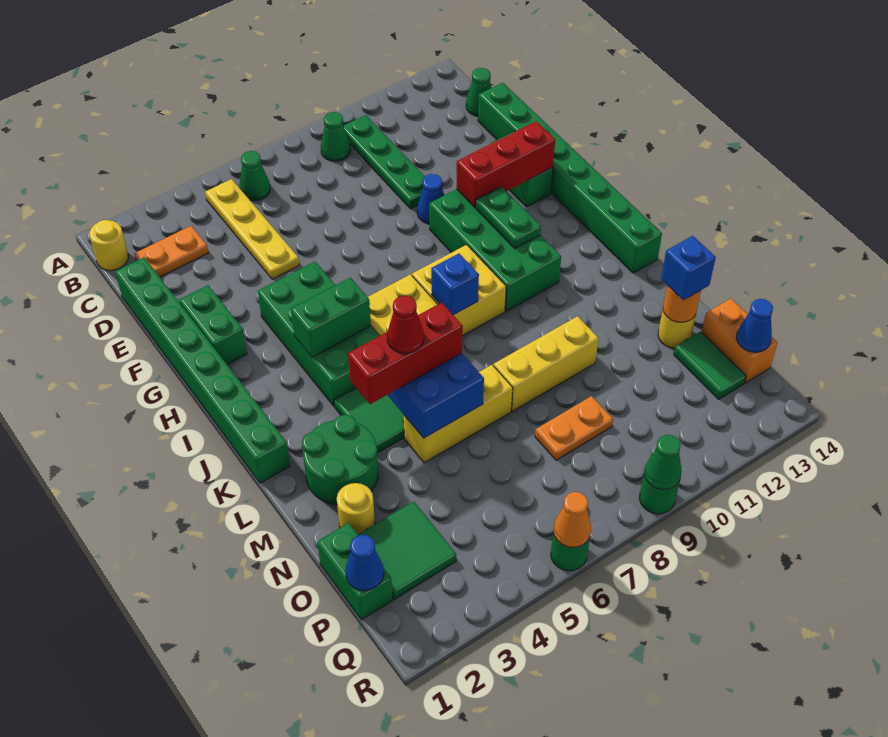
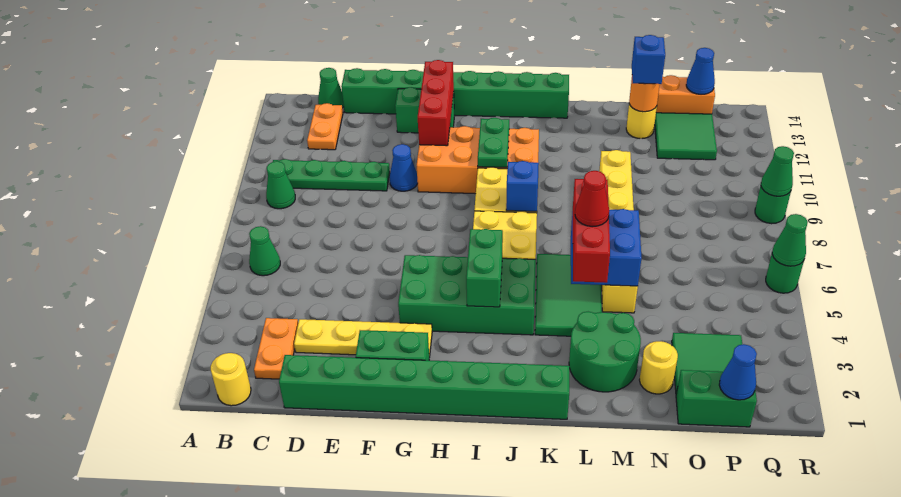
yellow 1x4 plate [205,179,299,279] -> yellow 1x4 plate moved to [294,319,432,357]
green 2x4 brick [429,189,561,311] -> orange 2x4 brick [417,126,539,194]
green 1x2 plate [476,187,541,248] -> green 1x2 plate turned to [478,118,509,168]
orange 1x2 plate [535,396,613,460] -> orange 1x2 plate moved to [307,103,343,150]
green 1x2 tile [674,332,746,399] -> green 2x2 tile [655,113,717,160]
orange 1x1 cone [553,492,591,547] -> green 1x1 cone [772,214,808,266]

